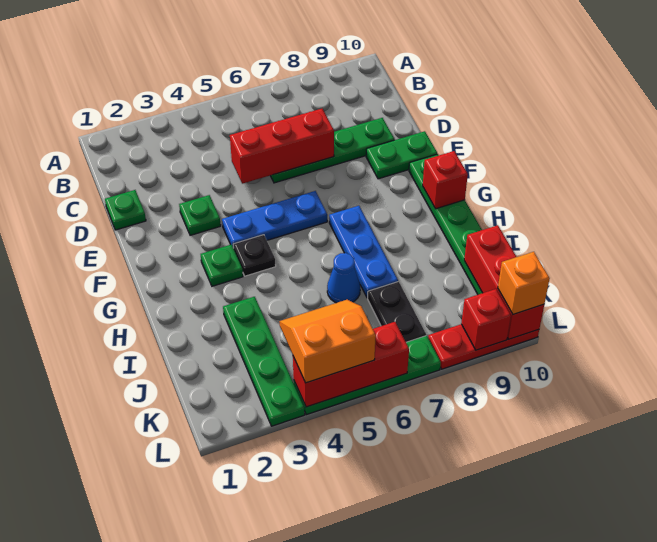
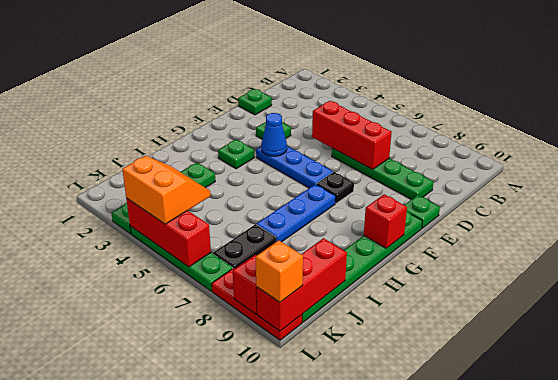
green 1x2 plate [366,131,437,179] -> green 1x1 plate [405,195,440,228]
black 1x1 plate [233,235,276,276] -> black 1x1 plate moved to [316,172,354,203]
blue 1x1 cone [327,253,360,303] -> blue 1x1 cone moved to [261,113,287,156]

